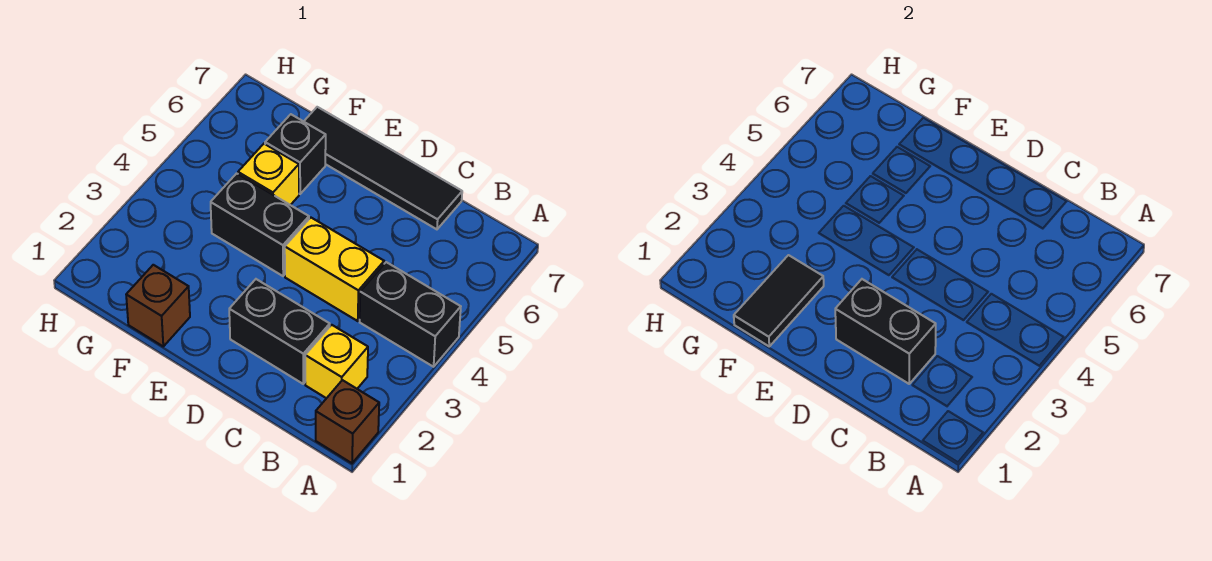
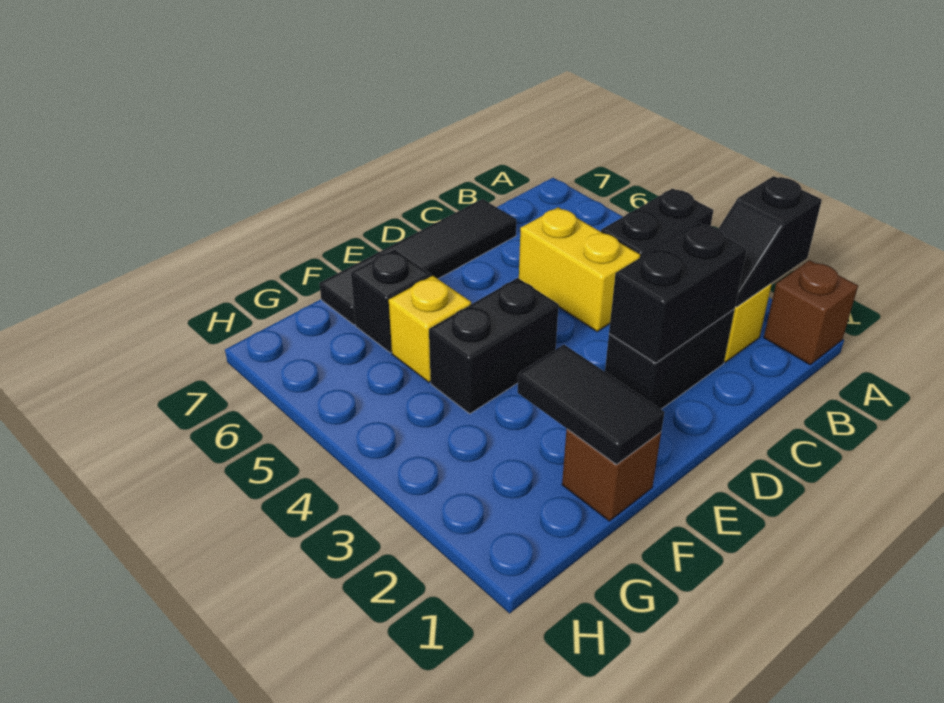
none -> black 1x2 slope [718,176,822,307]
yellow 1x2 brick [285,218,384,321] -> yellow 1x2 brick turned to [519,207,640,332]

